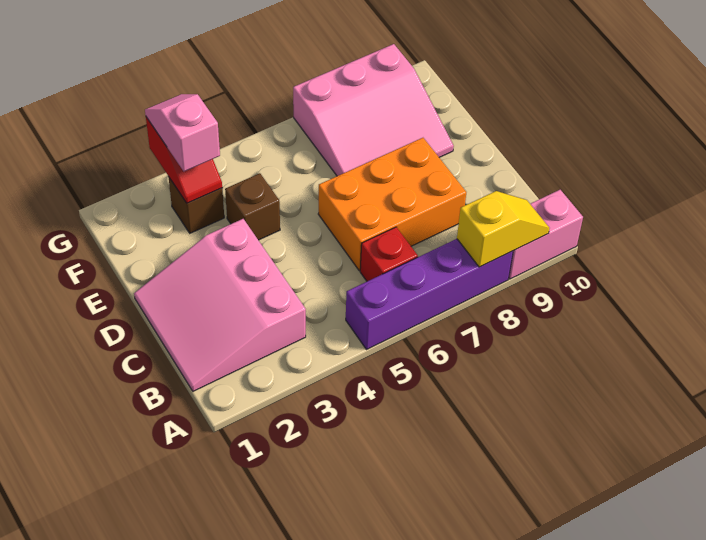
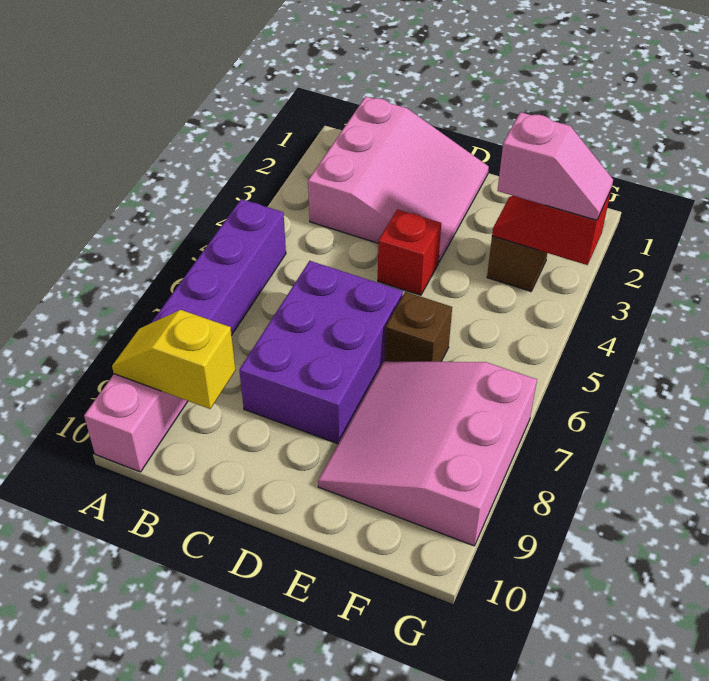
yellow 1x2 slope [457,191,550,267] -> yellow 1x2 slope turned to [112,310,235,409]
pink 3x3 slope [134,219,306,391] -> pink 3x3 slope turned to [308,97,489,262]
red 1x1 brick [360,227,418,281] -> red 1x1 brick moved to [378,209,441,295]
orange 2x3 brick [318,138,466,271] -> purple 2x3 brick [239,261,403,444]
brown 1x1 brick [225,173,280,240] -> brown 1x1 brick moved to [385,292,452,362]

